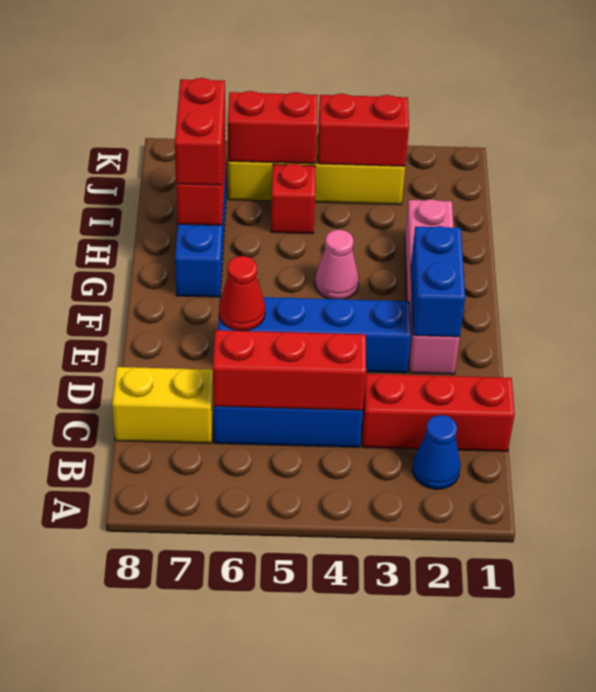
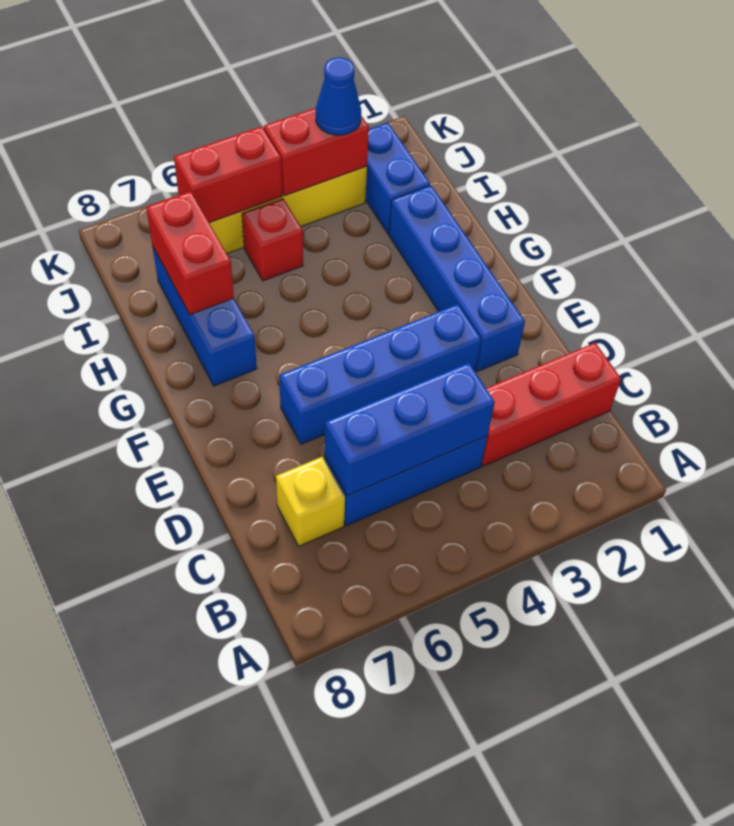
blue 1x1 cone [412,415,461,489] -> blue 1x1 cone moved to [316,57,361,135]
red 1x3 brick [213,330,366,410] -> blue 1x3 brick [325,363,495,495]
yellow 1x2 brick [112,367,214,443] -> yellow 1x1 brick [276,457,345,546]
pink 1x4 brick [405,199,460,374] -> blue 1x4 brick [389,185,525,371]
blue 1x2 brick [411,226,465,337] -> blue 1x2 brick moved to [365,123,430,234]
red 1x1 cone [219,256,265,331] -> none
pink 1x1 cone [315,230,359,299] -> none
red 1x2 brick [175,78,225,185] -> none

